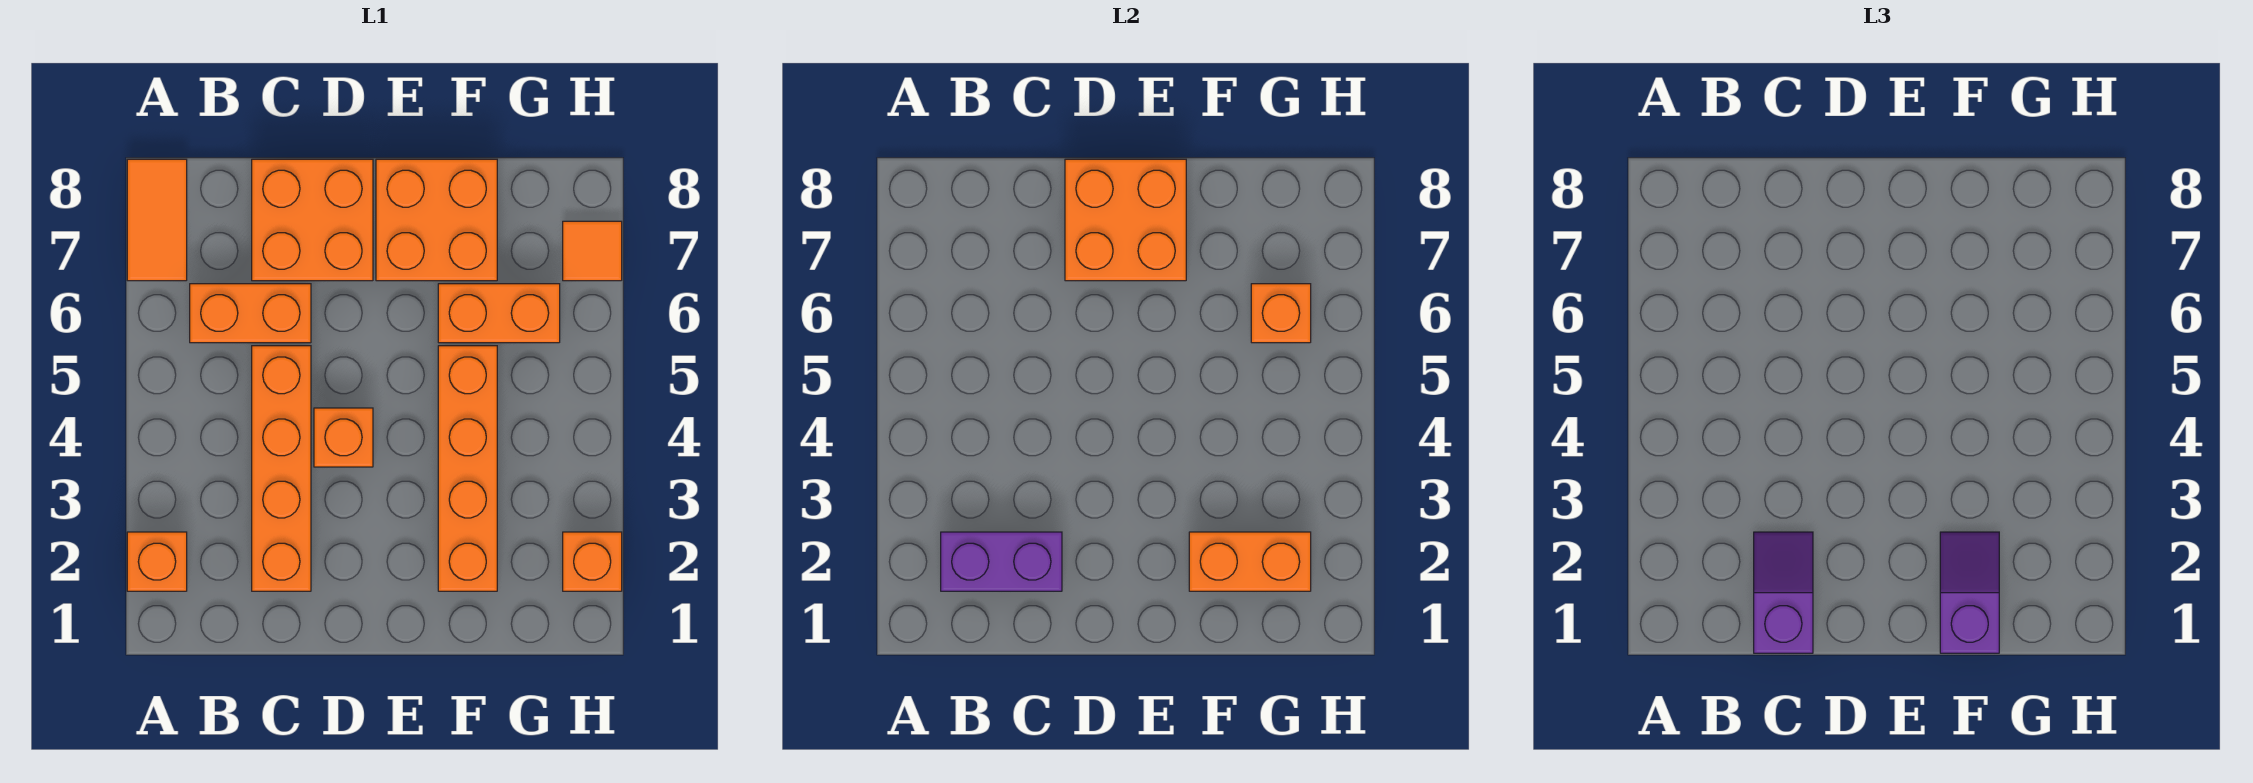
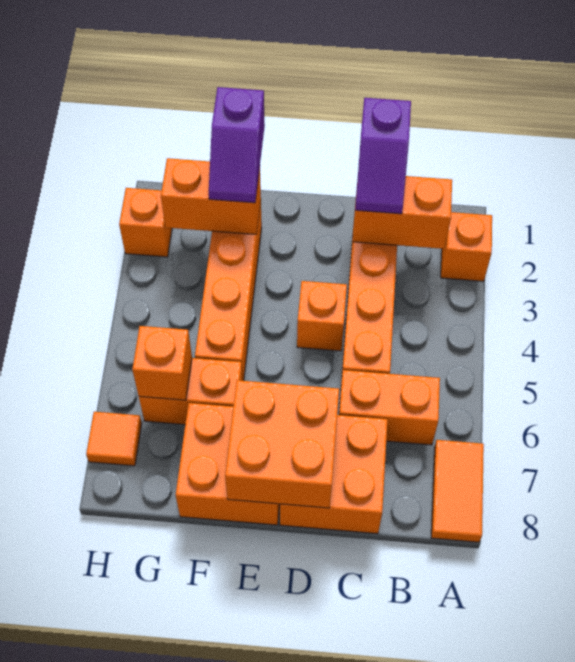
purple 1x2 brick [941,532,1062,591] -> orange 1x2 brick [352,176,452,249]

